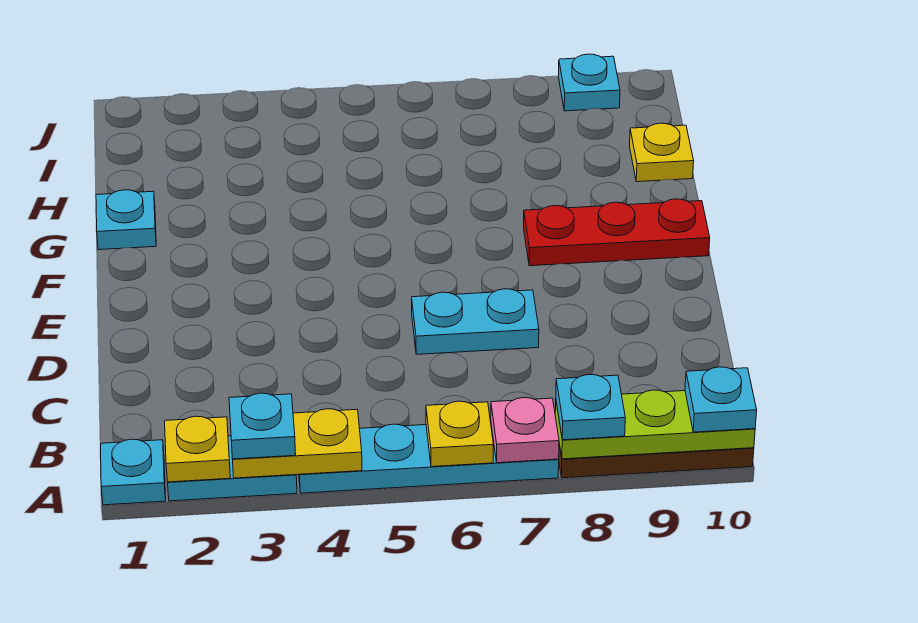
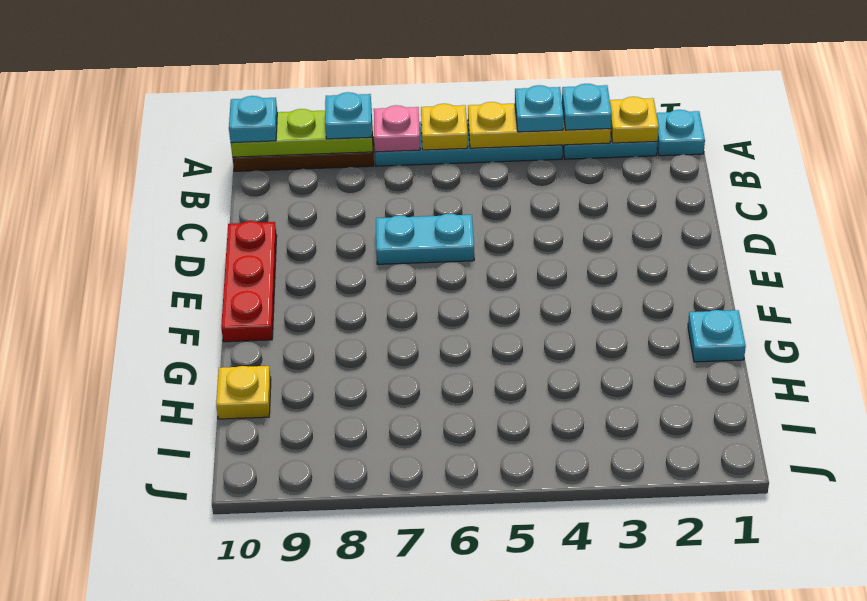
yellow 1x2 plate [233,409,362,478] -> yellow 1x3 plate [468,102,611,148]
red 1x3 plate [524,199,710,266] -> red 1x3 plate turned to [221,221,277,342]
cyan 1x1 plate [558,54,620,111] -> cyan 1x1 plate moved to [515,85,564,132]

